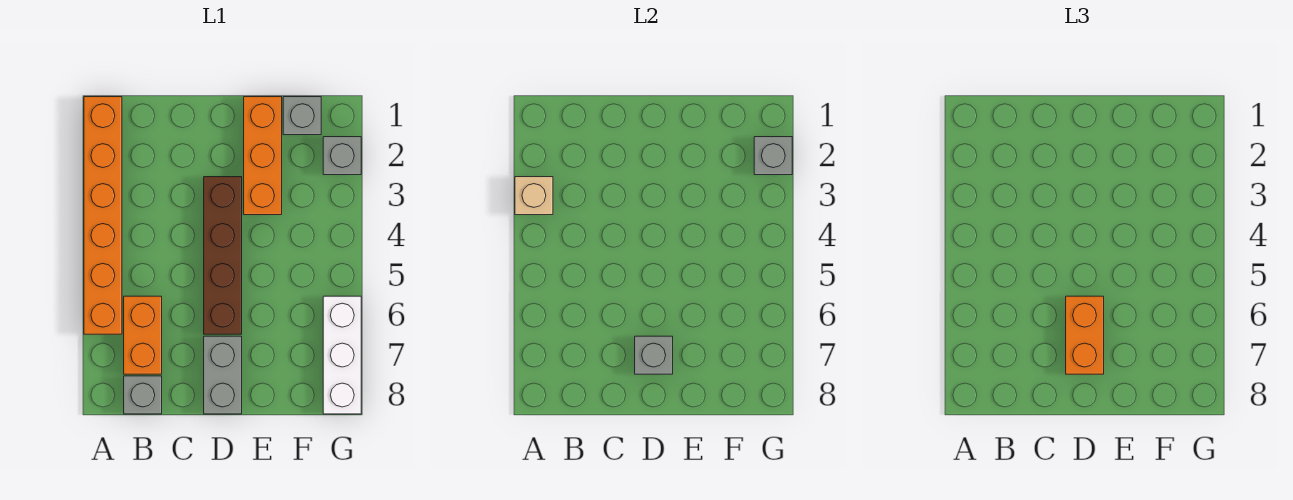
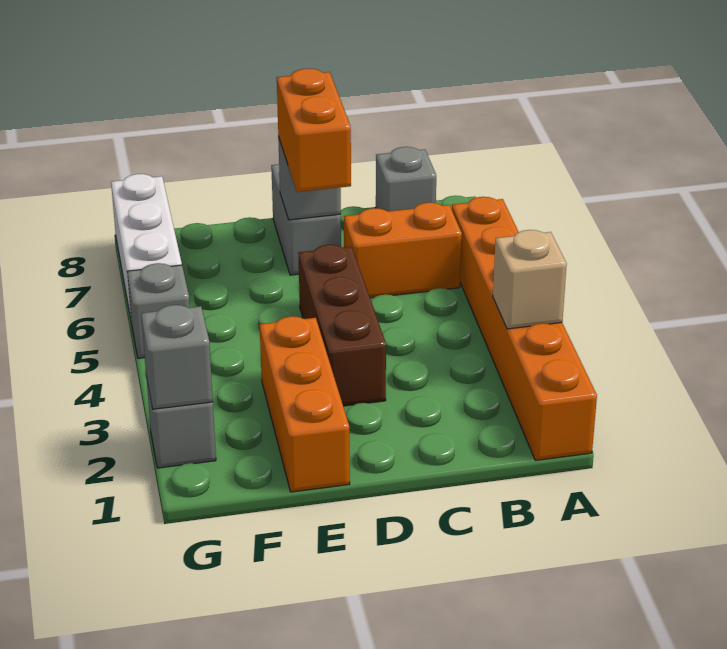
orange 1x2 brick [124,296,162,374] -> orange 1x2 brick turned to [344,202,462,298]
brown 1x4 brick [204,177,242,334] -> brown 1x3 brick [298,245,386,406]
grey 1x1 brick [283,97,321,135] -> grey 1x1 brick moved to [127,263,190,358]

